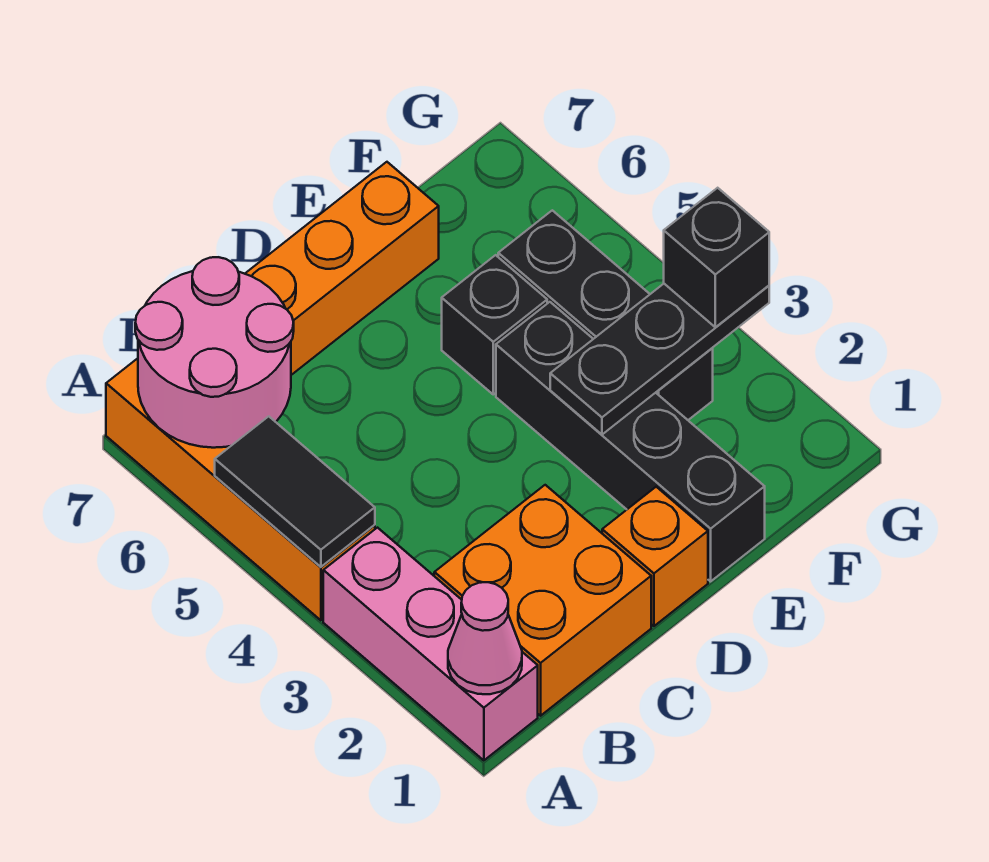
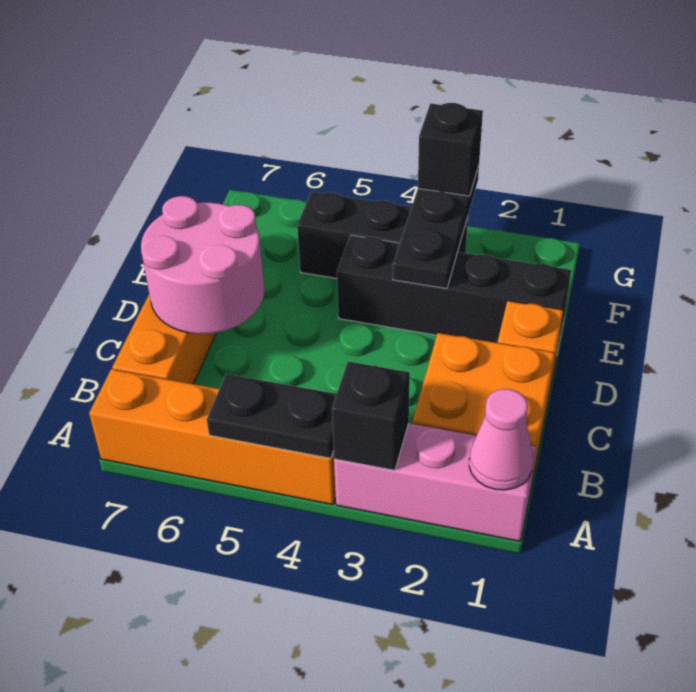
black 1x2 tile [215,416,375,567] -> black 1x2 plate [207,374,336,458]
pink 2x2 round brick [135,257,294,448] -> pink 2x2 round brick moved to [141,196,264,334]
black 1x1 brick [442,255,547,394] -> black 1x1 brick moved to [332,361,410,470]

